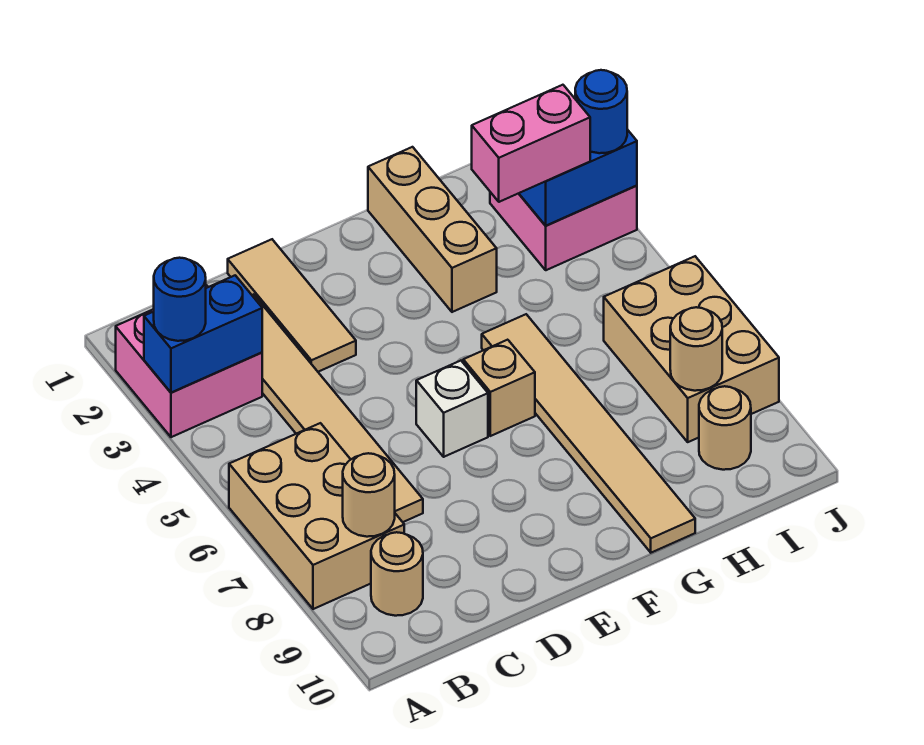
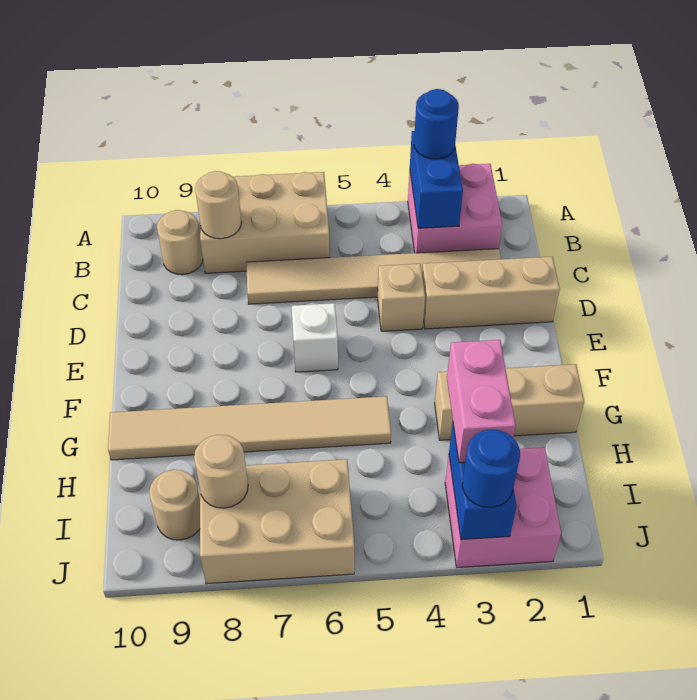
tan 1x3 tile [228,239,356,372] -> tan 1x3 brick [422,257,560,329]
tan 1x1 brick [463,340,535,436] -> tan 1x1 brick moved to [378,264,425,331]

